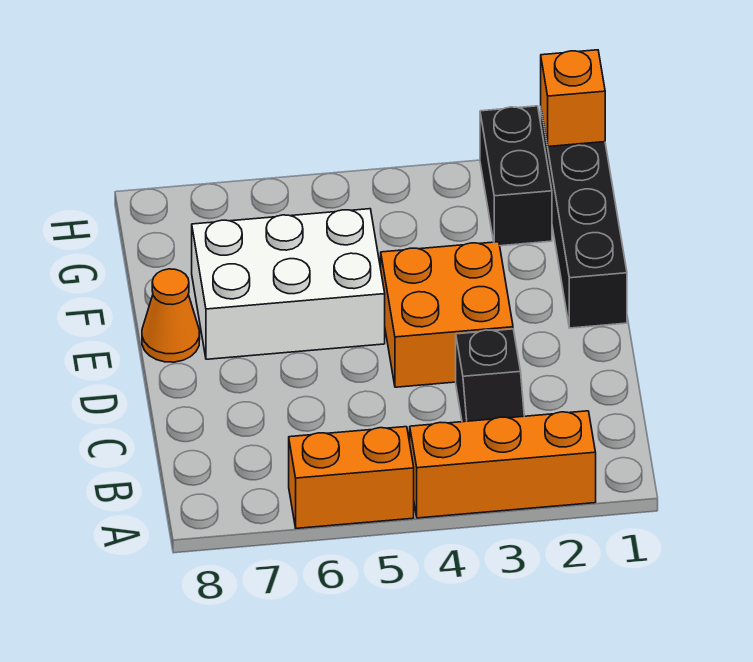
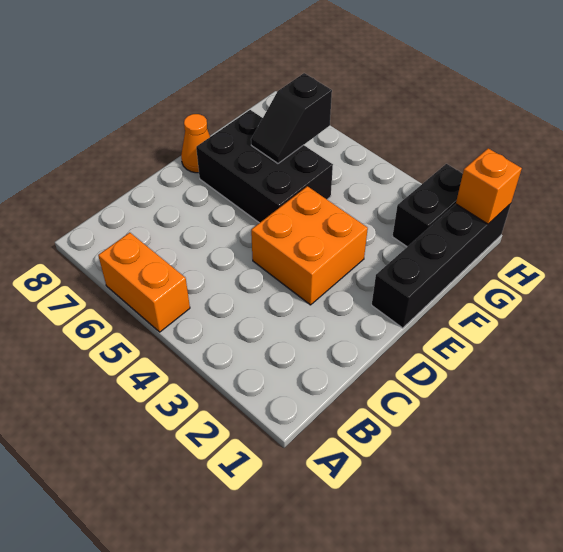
orange 1x3 brick [410,411,596,518] -> none
black 1x2 slope [456,329,524,422] -> black 1x2 slope moved to [251,73,332,163]
white 2x3 brick [192,209,385,359] -> black 2x3 brick [196,110,333,223]

